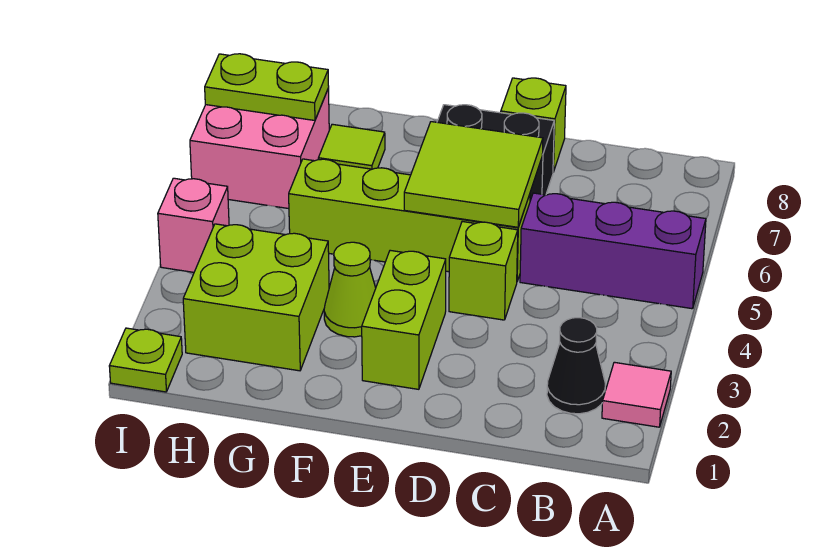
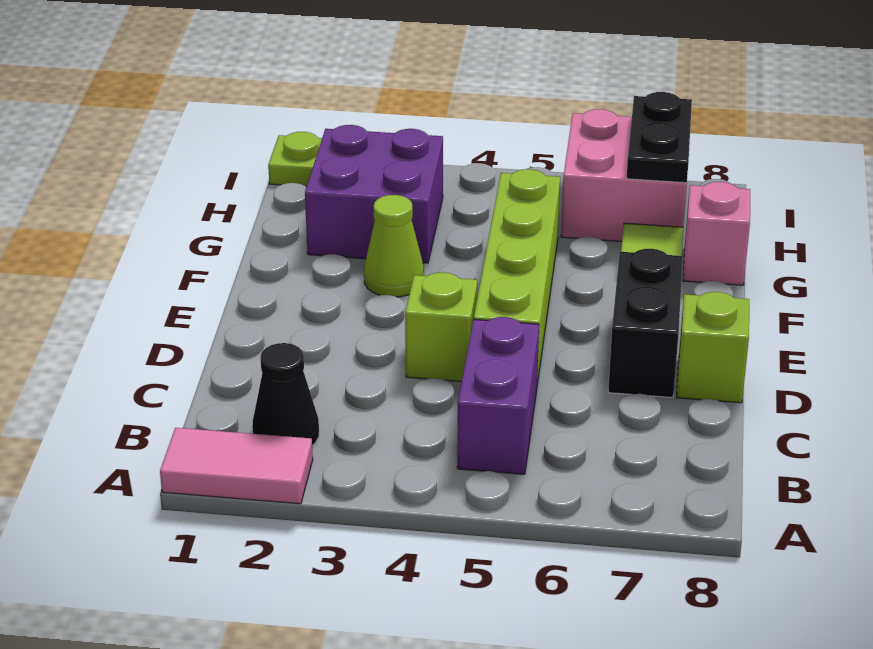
pink 1x1 tile [602,362,671,427] -> pink 1x2 tile [160,428,313,504]
purple 1x3 brick [520,193,706,309] -> purple 1x2 brick [457,317,539,474]
lime 2x2 tile [404,122,543,227] -> none
lime 1x2 brick [362,250,446,389] -> none
lime 2x2 brick [183,224,329,371] -> purple 2x2 brick [305,125,443,263]
lime 1x2 plate [205,54,329,120] -> black 1x2 plate [627,92,692,183]
pink 1x1 brick [158,178,229,272] -> pink 1x1 brick moved to [683,182,750,285]

